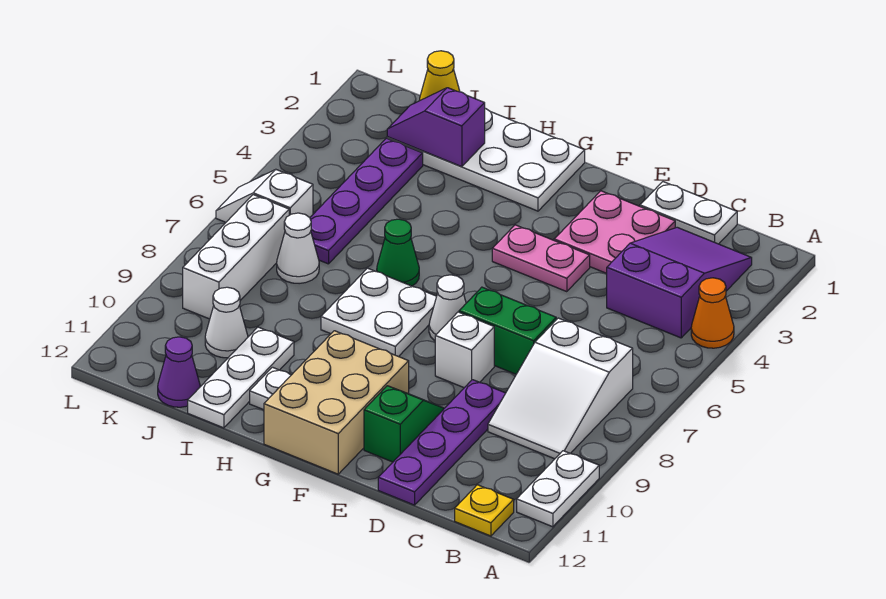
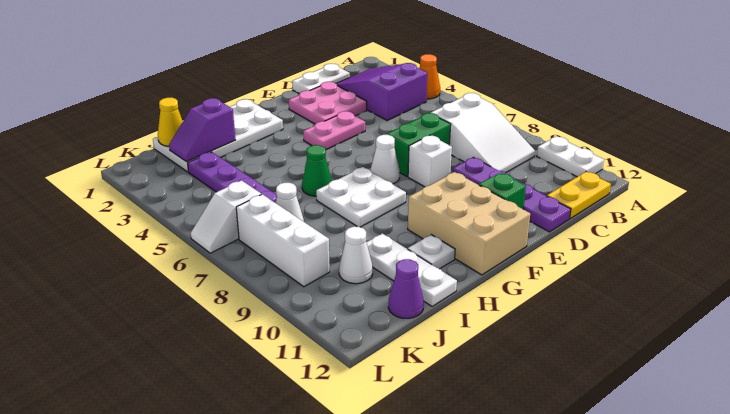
yellow 1x1 plate [455,485,514,536] -> yellow 1x2 plate [547,172,611,218]

